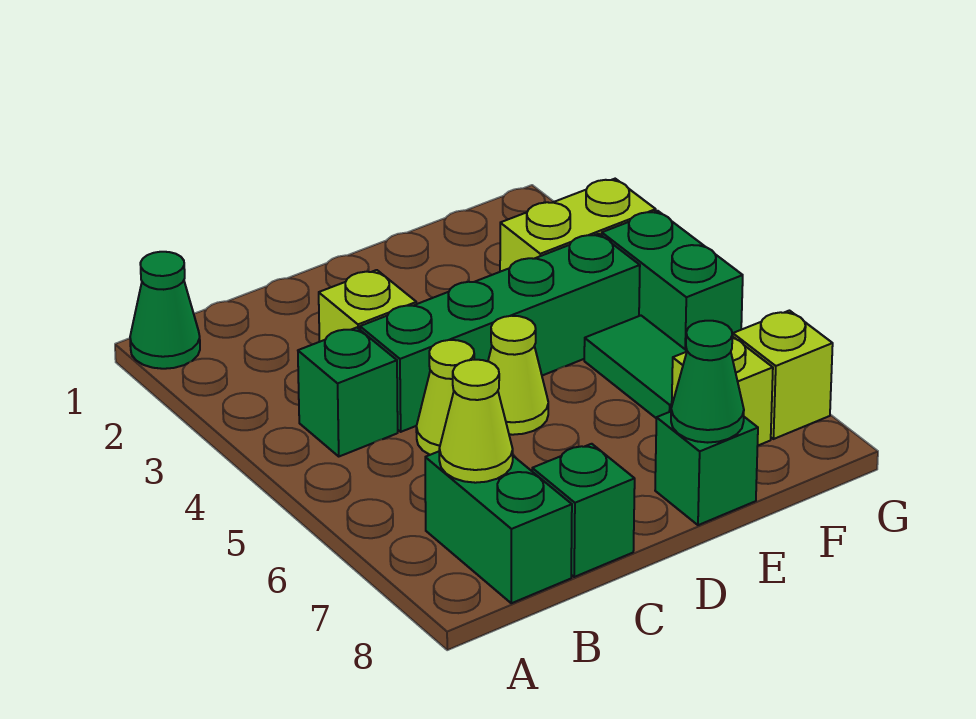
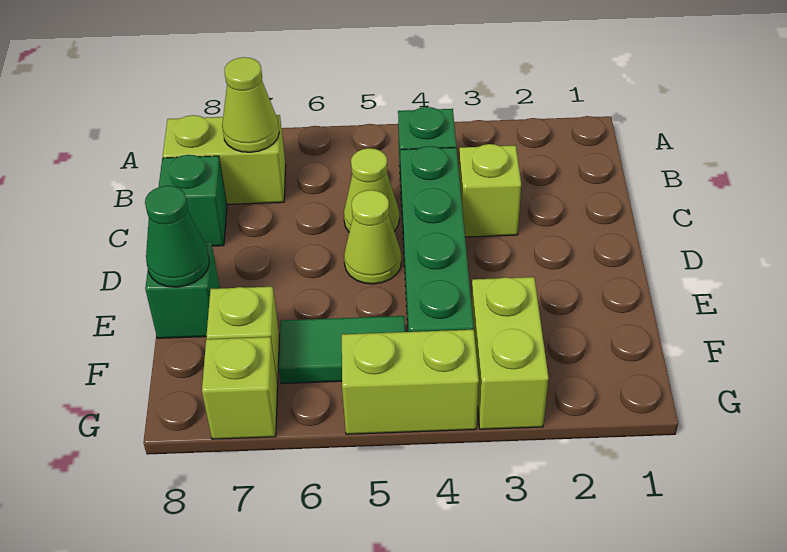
green 1x1 cone [130,252,200,369] -> none
green 1x2 brick [425,452,572,603] -> lime 1x2 brick [163,115,286,204]
green 1x2 brick [602,211,743,351] -> lime 1x2 brick [342,330,479,434]

